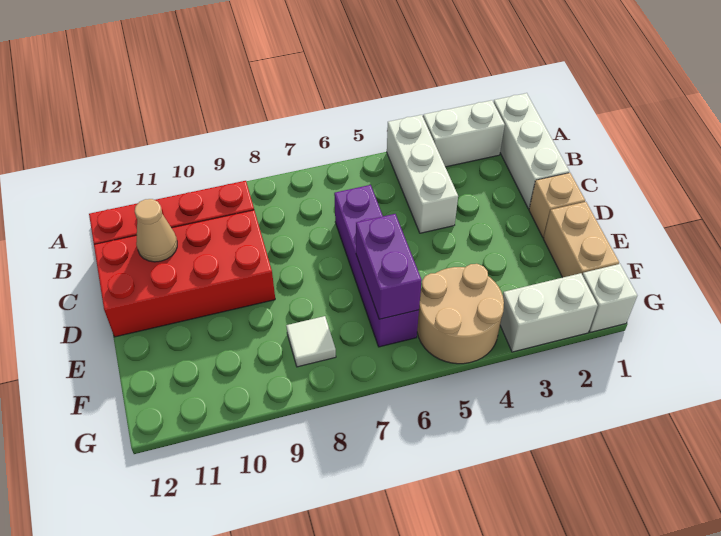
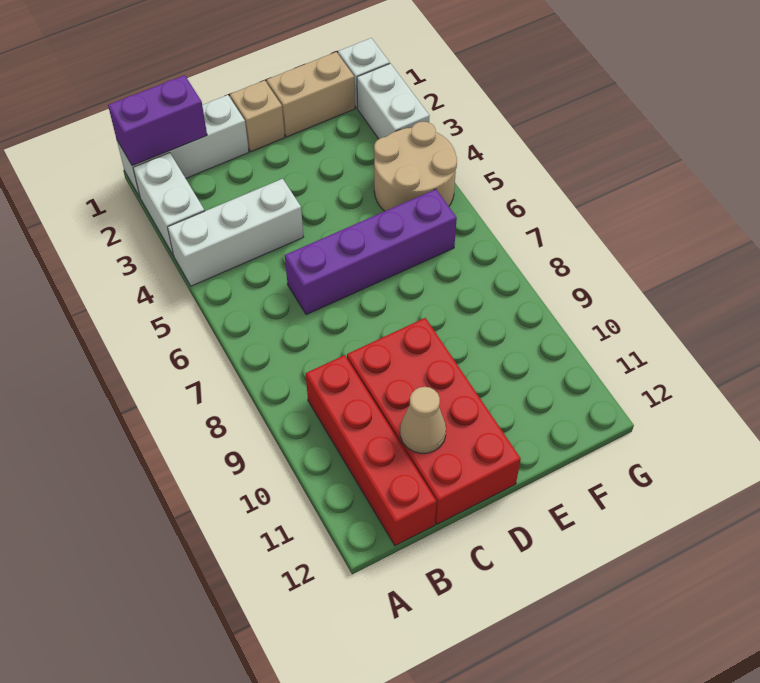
purple 1x2 brick [356,214,422,319] -> purple 1x2 brick moved to [108,75,207,166]
white 1x1 tile [286,316,336,367] -> none

